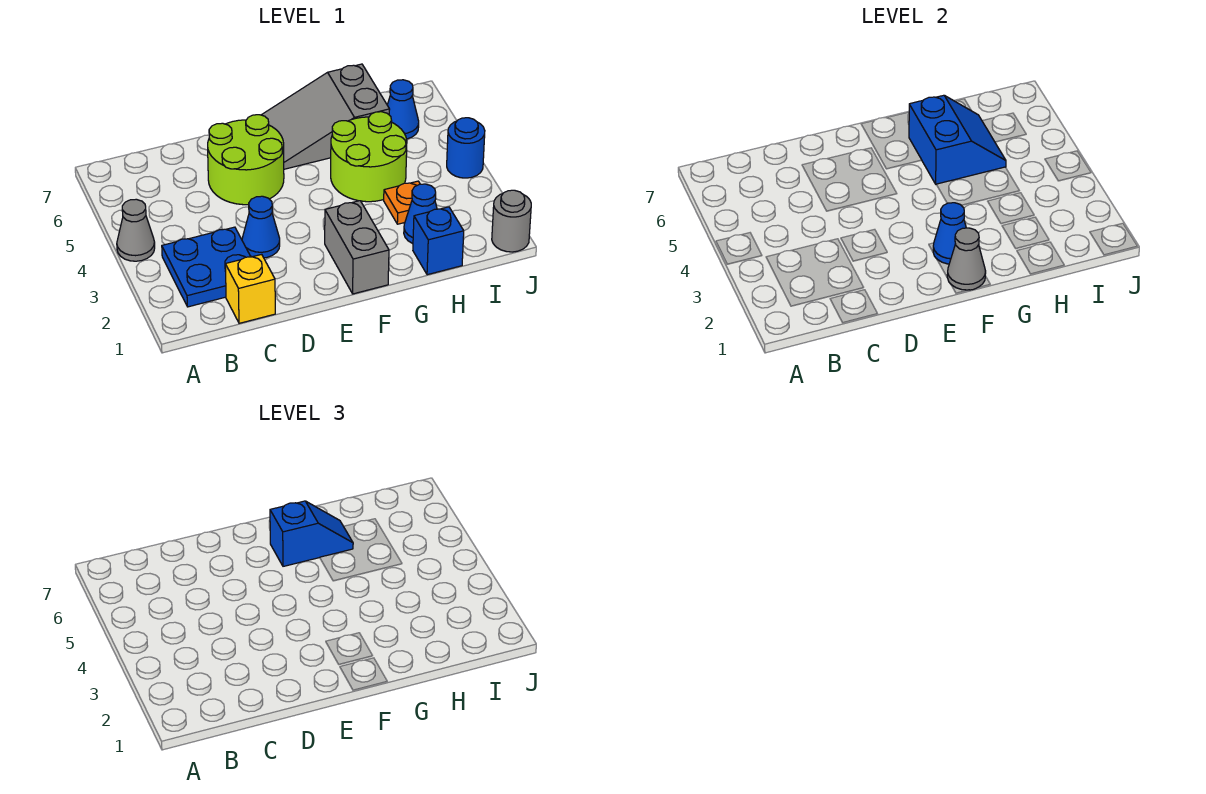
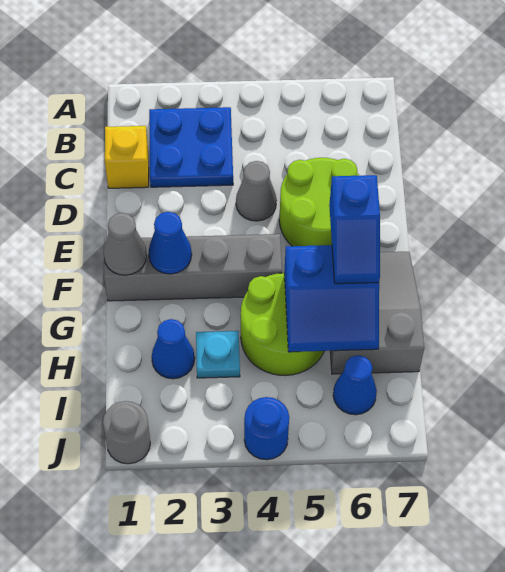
grey 1x1 cone [117,199,155,261] -> grey 1x1 cone moved to [236,161,277,221]
blue 1x1 cone [242,196,280,258] -> none
grey 1x2 brick [325,201,389,294] -> grey 1x4 brick [104,234,282,301]
blue 1x1 brick [413,207,464,275] -> none
orange 1x1 plate [384,181,420,224] -> cyan 1x1 plate [196,331,240,378]

